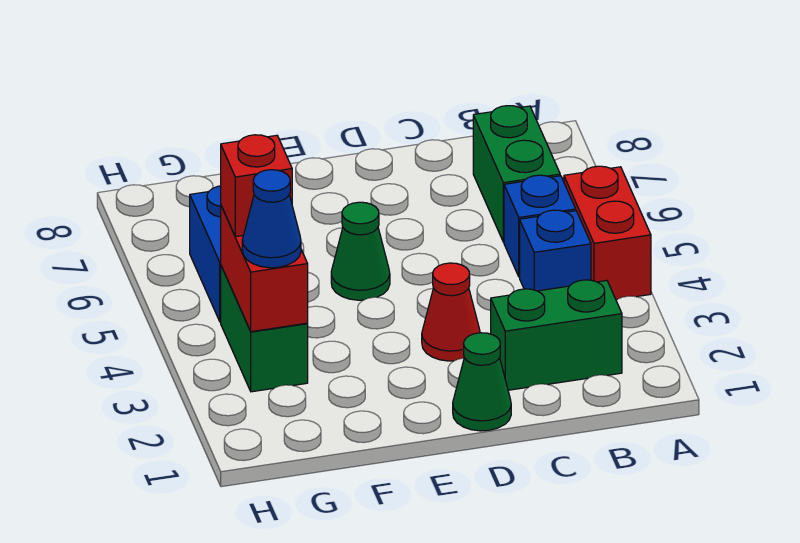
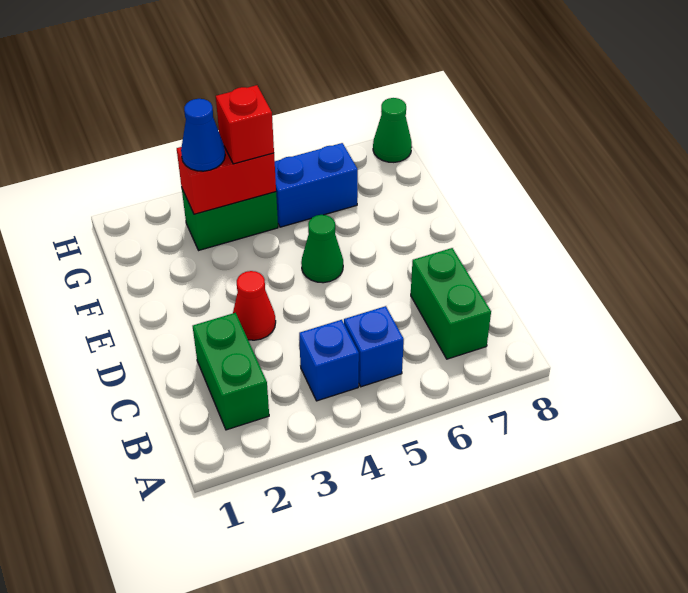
red 1x2 brick [564,166,651,300] -> none
green 1x2 brick [473,106,560,242] -> green 1x2 brick turned to [411,248,491,359]
green 1x1 cone [453,333,511,431] -> green 1x1 cone moved to [373,98,412,162]

